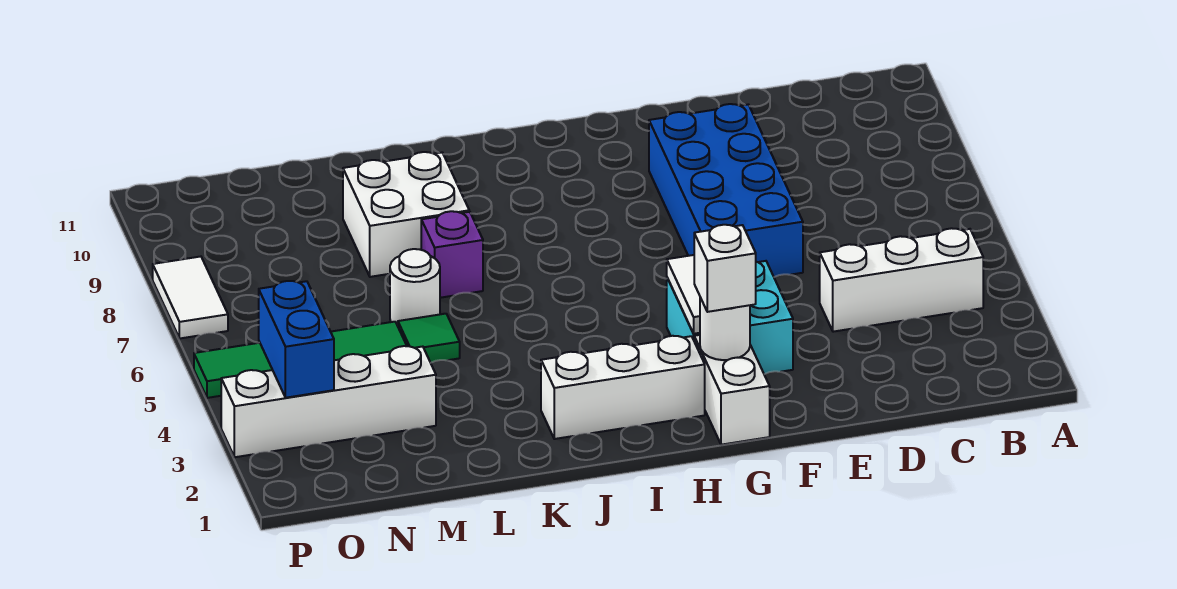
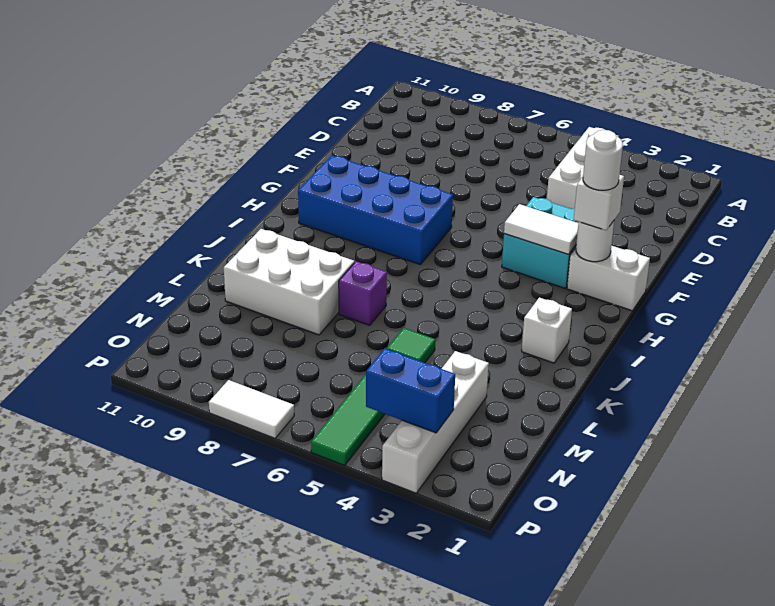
blue 2x4 brick [649,104,803,277] -> blue 2x4 brick moved to [298,155,453,265]
white 1x3 brick [541,336,705,439] -> white 1x1 brick [522,298,572,363]
white 2x2 brick [343,152,469,277] -> white 2x3 brick [224,229,354,335]
white 1x1 round brick [390,249,440,326] -> white 1x1 round brick moved to [583,130,623,190]

